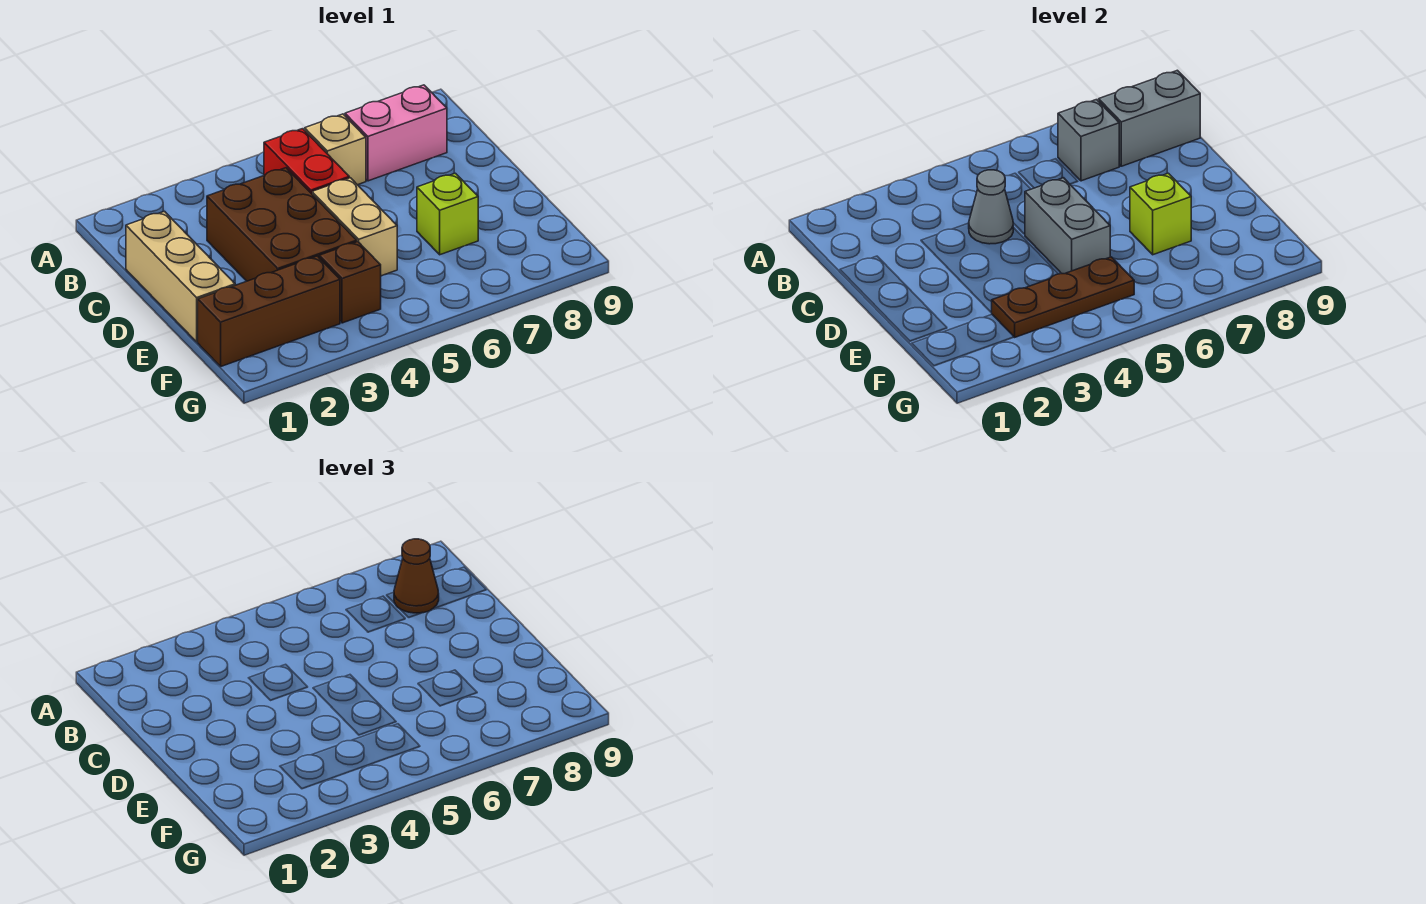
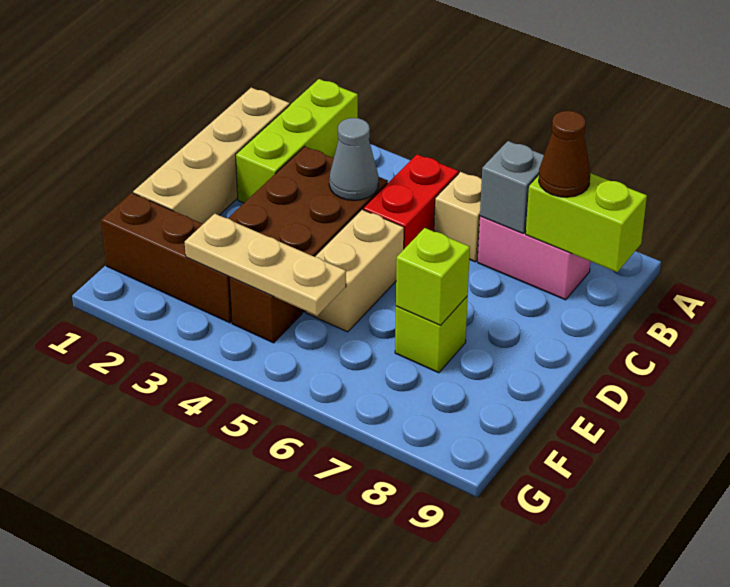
none -> lime 1x3 brick [236,79,358,203]
grey 1x2 brick [1099,70,1200,166] -> lime 1x2 brick [526,173,647,272]
tan 1x3 brick [126,211,235,342] -> tan 1x4 brick [133,88,290,224]
grey 1x2 brick [1025,178,1110,274] -> none
brown 1x3 plate [992,257,1134,337] -> tan 1x3 plate [185,214,346,316]

